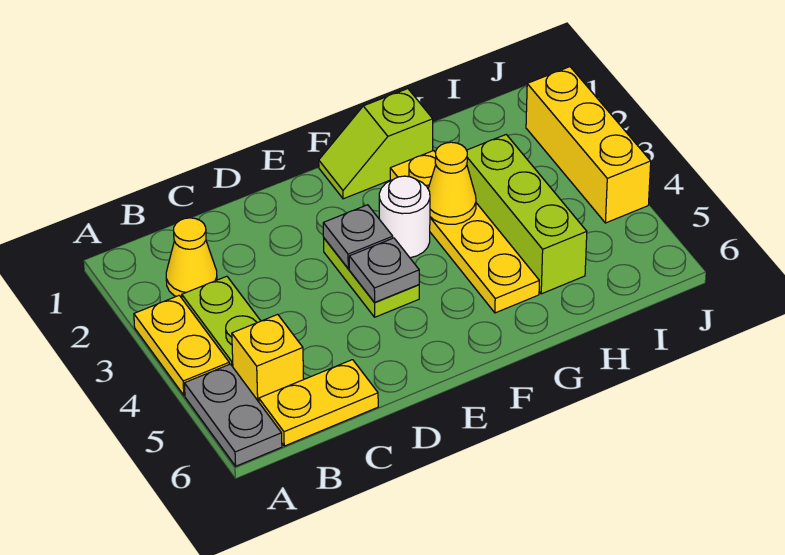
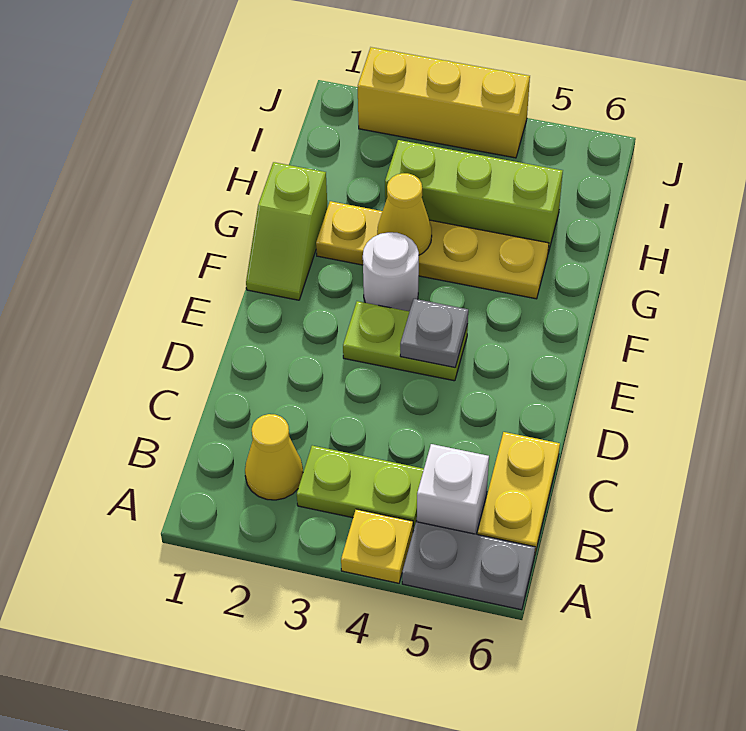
yellow 1x2 plate [134,295,229,395] -> yellow 1x1 plate [341,509,413,583]
yellow 1x1 brick [232,314,304,402] -> white 1x1 brick [416,444,489,534]
grey 1x1 plate [323,205,393,269] -> none

